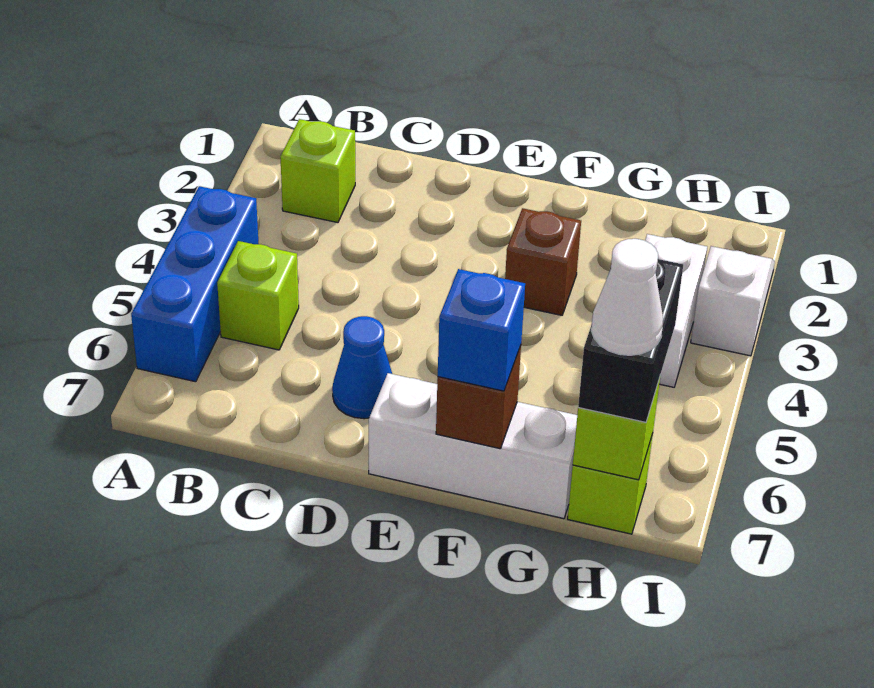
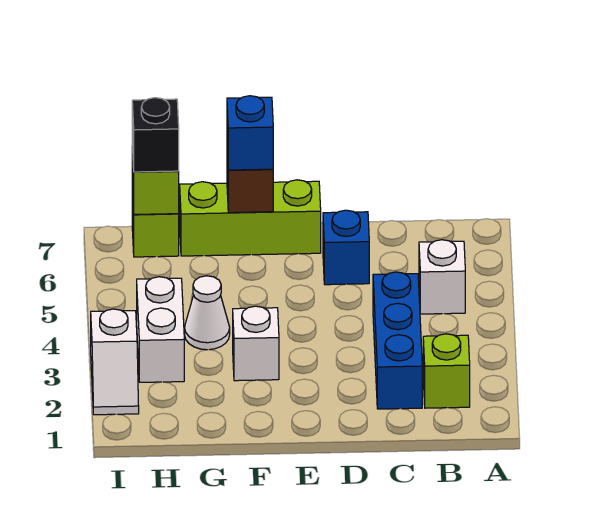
blue 1x3 brick [131,186,259,382] -> blue 1x3 brick moved to [373,272,422,409]
lime 1x1 brick [217,241,299,350] -> white 1x1 brick [419,240,465,314]
blue 1x1 cone [332,316,392,419] -> blue 1x1 brick [323,210,369,285]
white 1x3 brick [369,373,577,519] -> lime 1x3 brick [180,180,321,256]
brown 1x1 brick [505,208,581,315] -> white 1x1 brick [233,306,279,381]
black 1x2 brick [578,259,683,422] -> black 1x1 brick [132,98,179,172]
white 1x1 cone [591,239,663,355] -> white 1x1 cone moved to [185,276,230,350]

